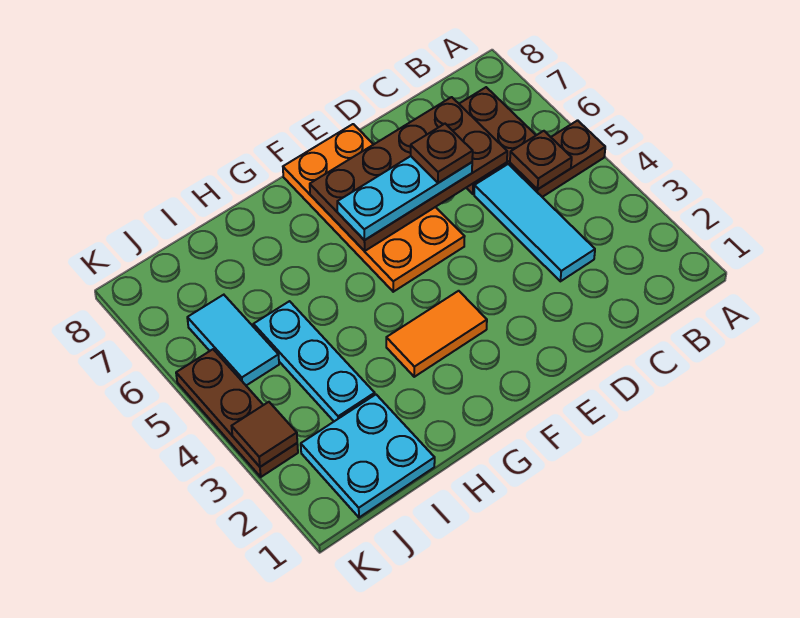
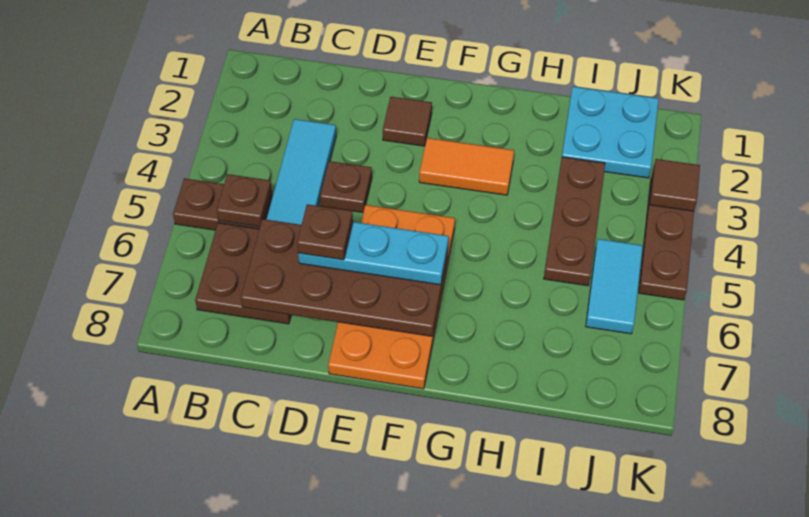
none -> brown 1x1 plate [320,161,372,213]
none -> brown 1x1 tile [383,97,432,146]
cyan 1x3 plate [254,301,375,421] -> brown 1x3 plate [544,157,605,286]

